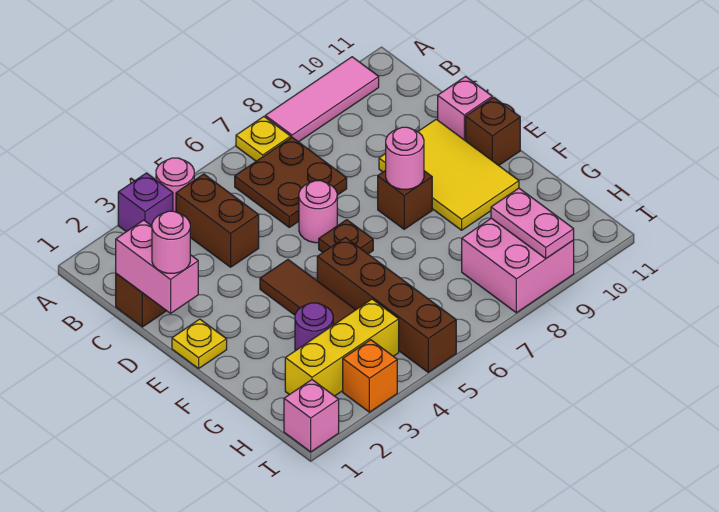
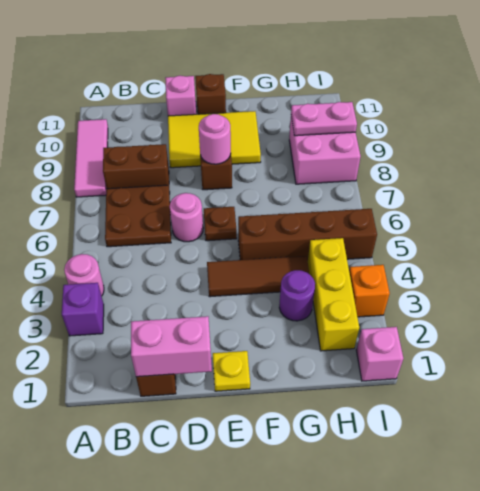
yellow 1x1 plate [236,117,291,161] -> none
brown 1x2 brick [176,174,259,267] -> brown 1x2 brick moved to [103,144,169,189]
pink 1x1 round brick [152,211,190,273] -> none

